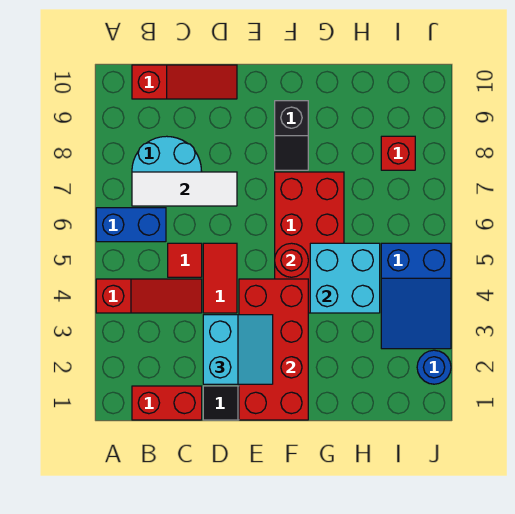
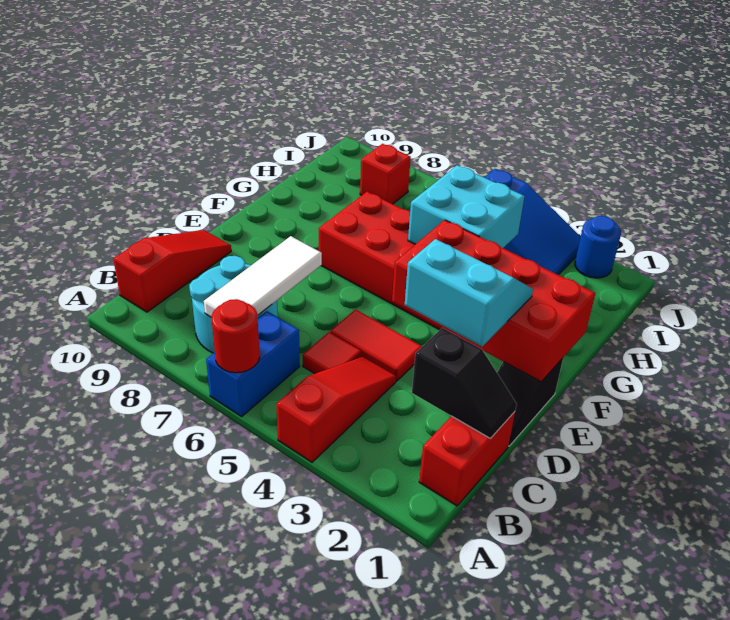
red 1x1 round brick [275,243,308,277] -> red 1x1 round brick moved to [212,299,260,373]
black 1x2 slope [275,101,308,170] -> black 1x2 slope moved to [412,328,517,438]

